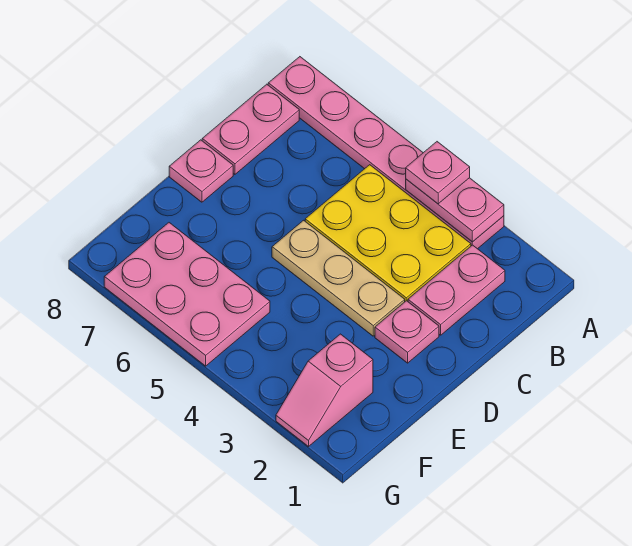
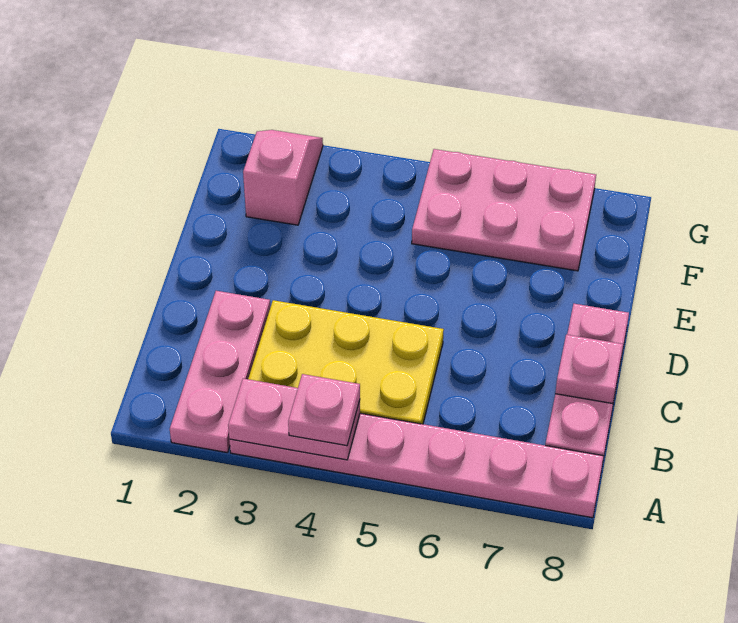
pink 1x2 plate [408,245,505,335] -> pink 1x3 plate [170,291,270,453]
pink 1x1 plate [375,301,439,363] -> pink 1x1 plate moved to [555,335,623,404]
tan 1x3 plate [272,220,405,336] -> none

